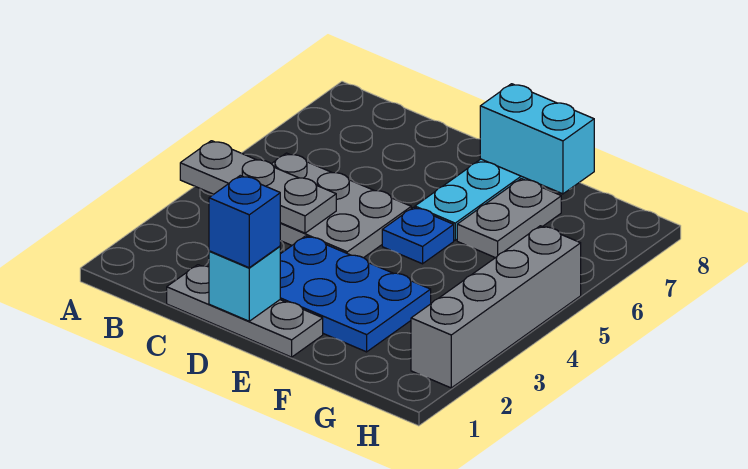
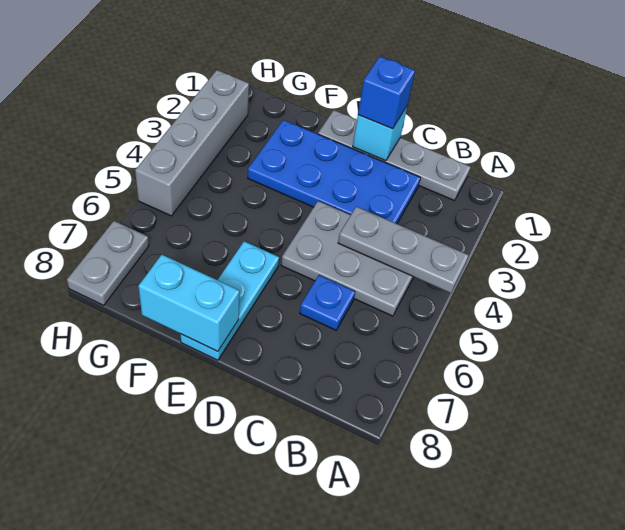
grey 1x3 plate [167,265,323,357] -> grey 1x4 plate [318,110,470,201]
blue 2x3 plate [280,236,431,352] -> blue 2x4 plate [248,120,421,224]
blue 1x1 plate [382,207,454,264] -> blue 1x1 plate moved to [300,275,355,330]
grey 1x2 plate [457,179,561,258] -> grey 1x2 plate moved to [67,221,149,305]

